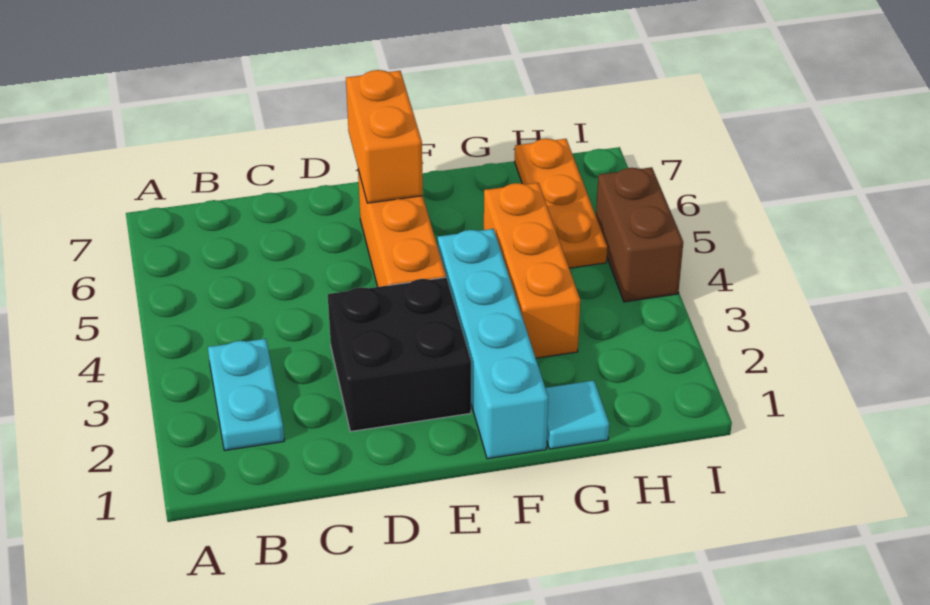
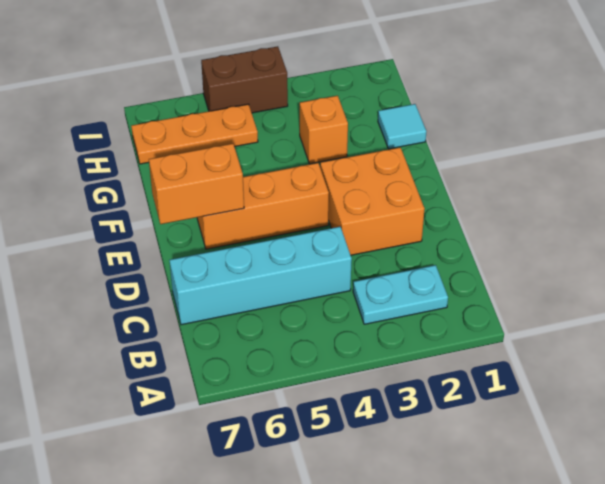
black 2x2 brick [328,277,471,432] -> orange 2x2 brick [320,147,424,255]
cyan 1x4 brick [438,229,548,459] -> cyan 1x4 brick moved to [169,227,352,325]
orange 1x3 brick [484,183,580,358] -> orange 1x1 brick [300,96,348,164]

